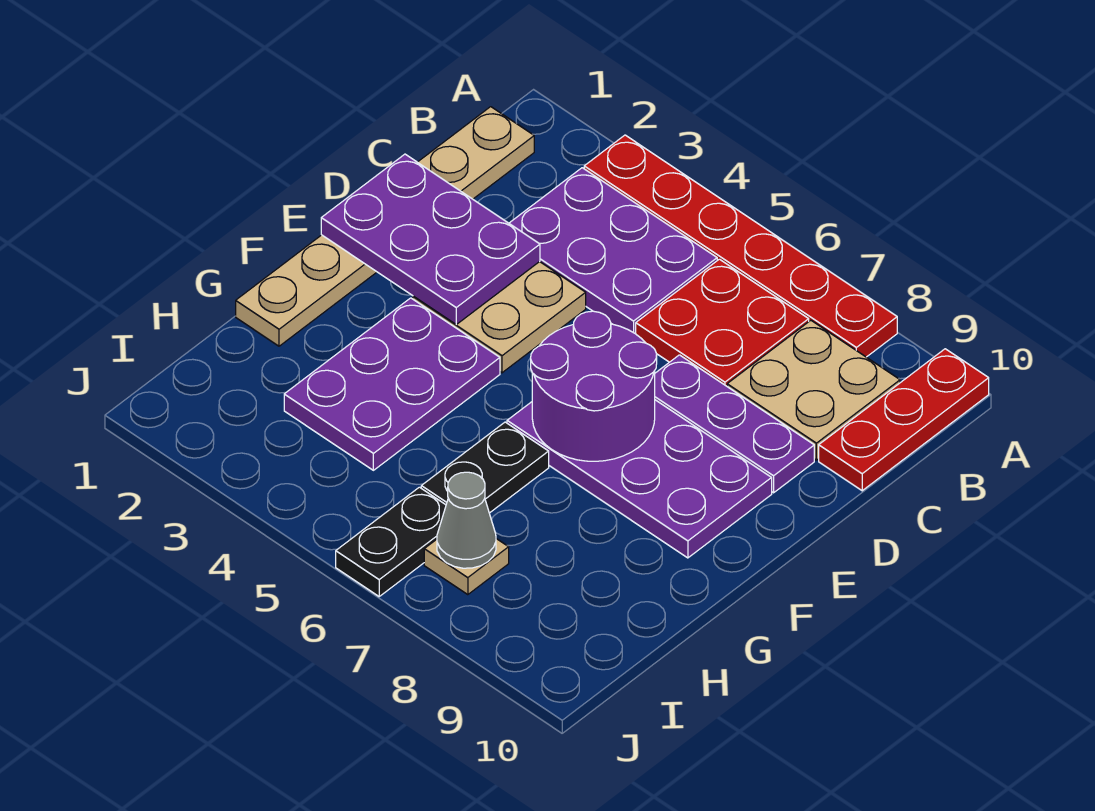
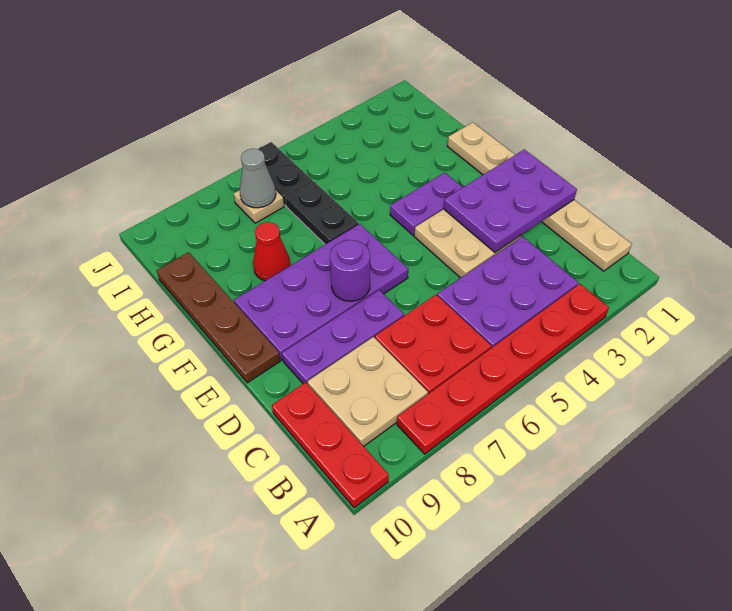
purple 2x2 round brick [531,311,657,461] -> purple 1x1 round brick [330,240,370,301]
none -> brown 1x4 plate [156,252,280,383]
purple 2x3 plate [284,298,500,470] -> purple 1x2 plate [390,172,463,235]
none -> red 1x1 cone [253,222,291,281]

